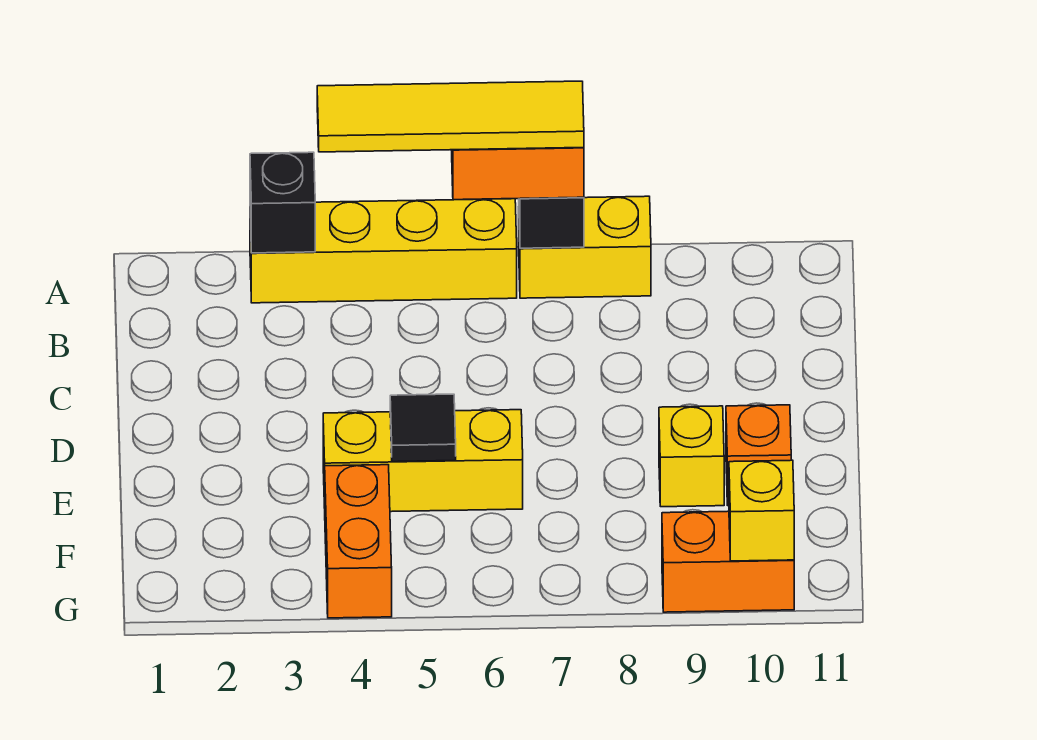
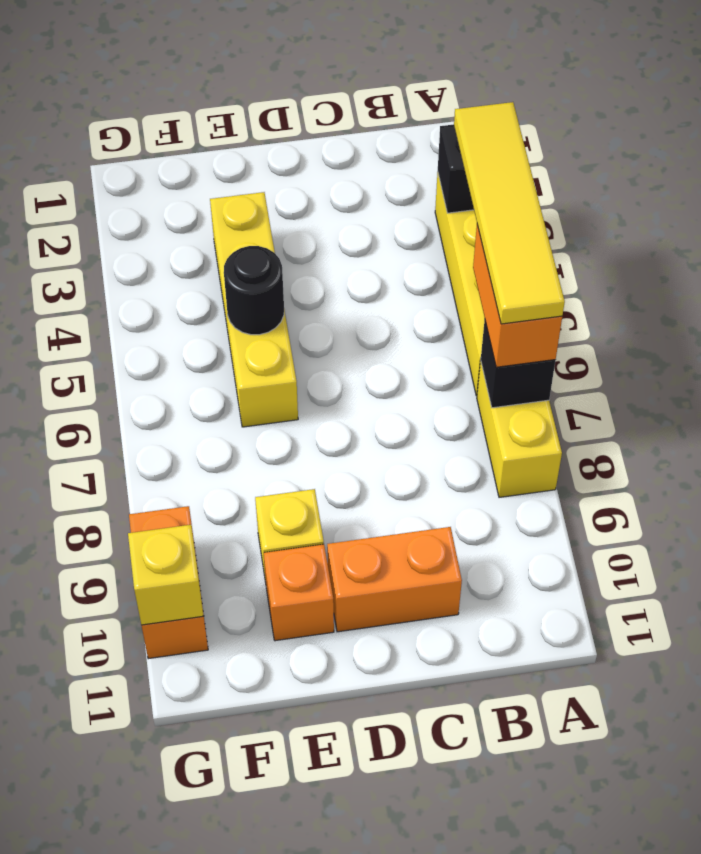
yellow 1x3 brick [323,410,523,512] -> yellow 1x4 brick [210,192,298,427]
black 1x1 tile [390,394,456,462] -> black 1x1 round brick [224,246,284,335]
orange 1x2 brick [325,465,392,618] -> orange 1x2 brick moved to [327,527,462,632]

